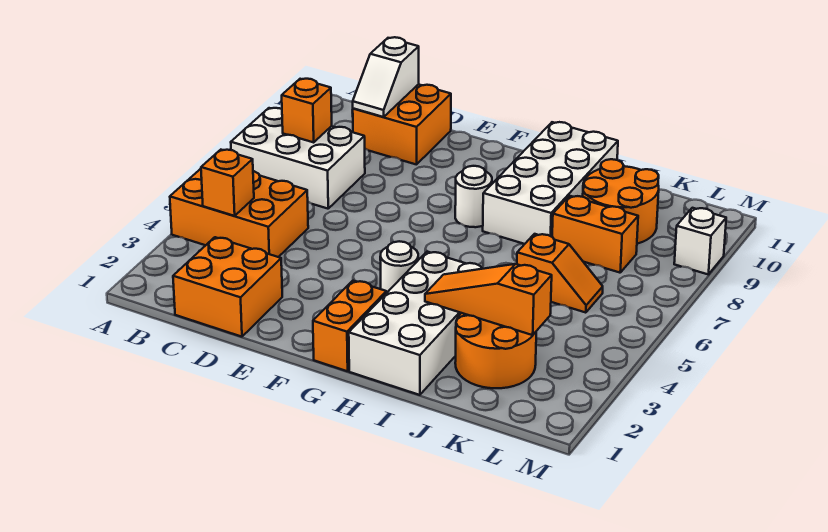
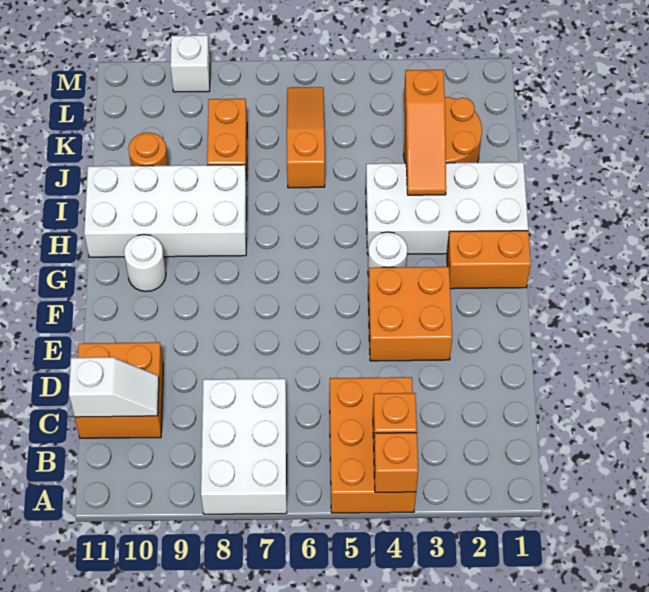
orange 1x1 brick [282,79,332,142] -> orange 1x1 brick moved to [374,433,418,492]
orange 2x2 brick [173,237,282,337] -> orange 2x2 brick moved to [368,267,452,361]
white 1x1 round brick [455,166,492,227] -> white 1x1 round brick moved to [124,235,166,292]
orange 1x2 slope [517,234,603,313] -> orange 1x3 slope [287,87,325,188]
orange 2x2 round brick [583,159,659,244] -> orange 1x1 round brick [128,132,168,166]

